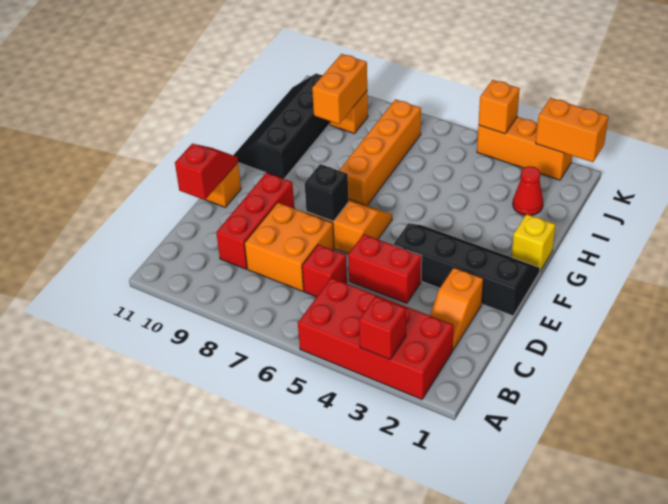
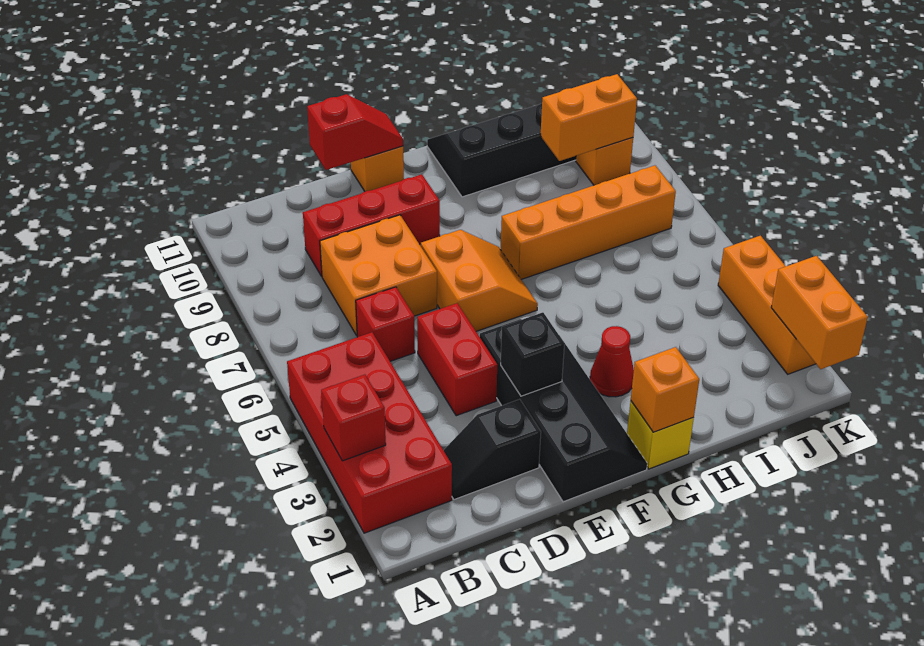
orange 1x2 slope [430,268,483,350] -> black 1x2 slope [444,399,541,500]
black 1x1 brick [305,164,349,221] -> black 1x1 brick moved to [501,312,565,396]
red 1x1 cone [513,166,543,216] -> red 1x1 cone moved to [590,326,634,397]
orange 1x1 brick [478,80,520,134] -> orange 1x1 brick moved to [631,347,699,432]

